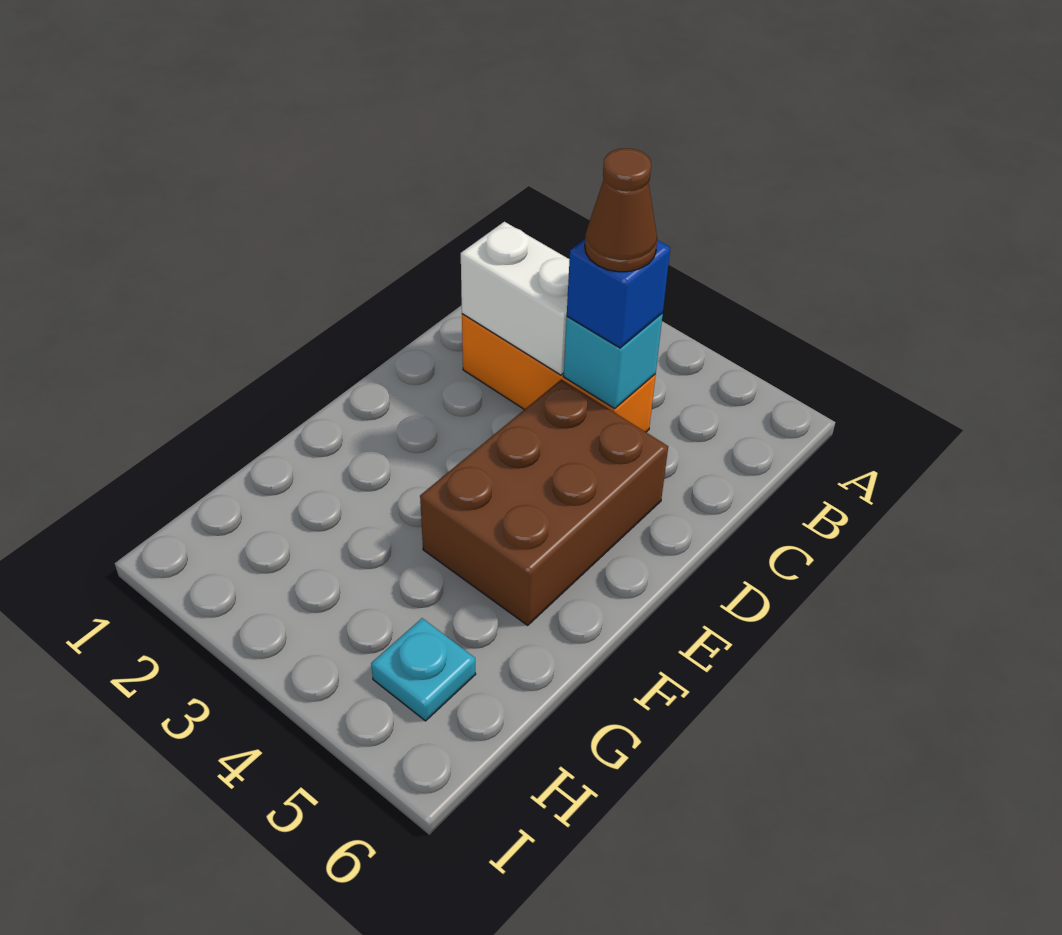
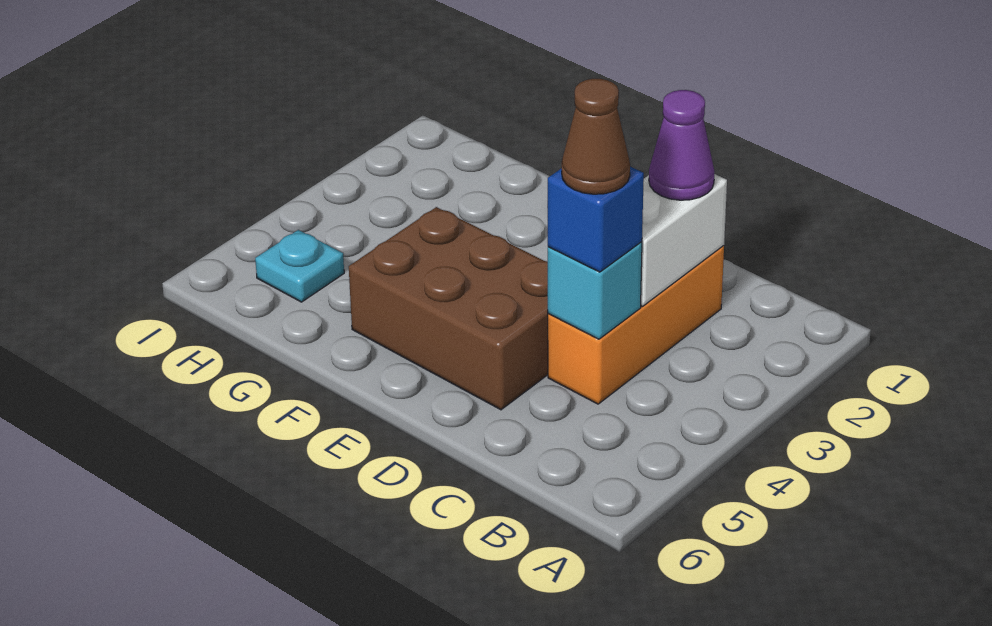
none -> purple 1x1 cone [649,90,715,200]

